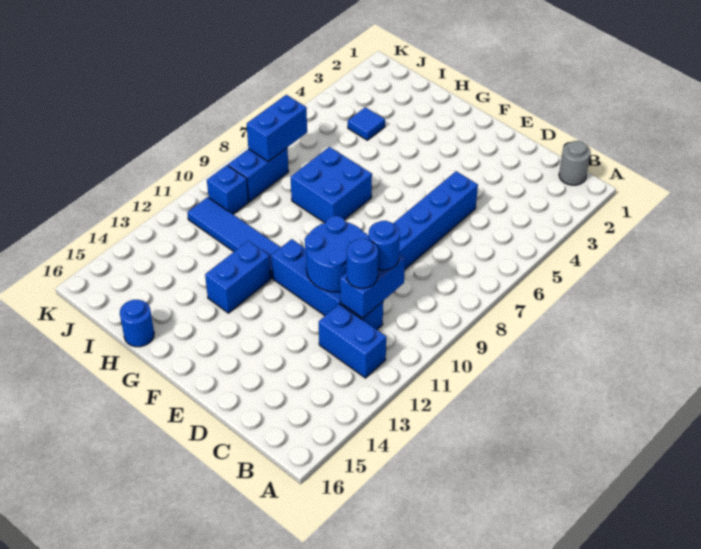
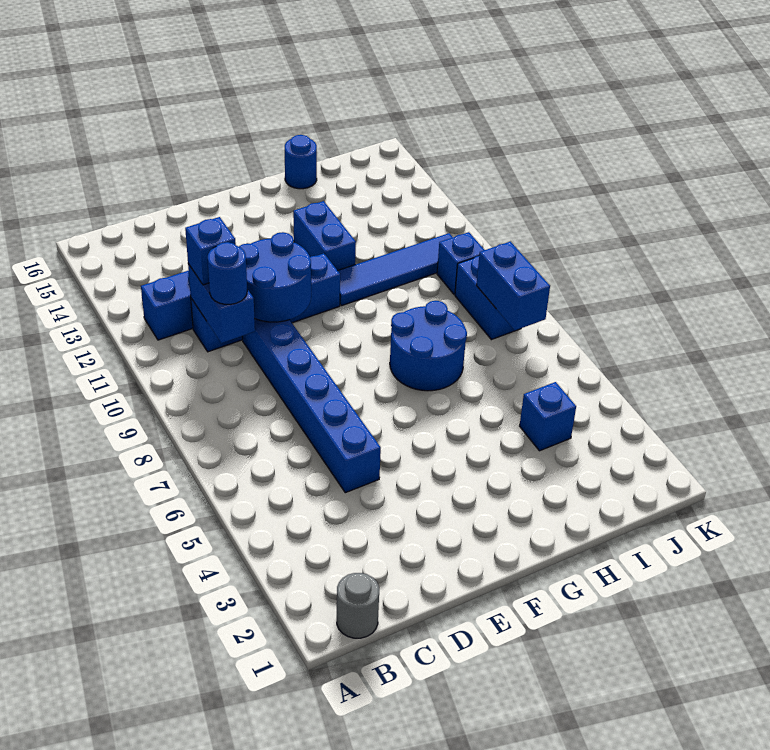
blue 1x1 round brick [347,239,378,288] -> blue 1x1 brick [185,217,236,285]
blue 2x2 brick [291,147,372,223] -> blue 2x2 round brick [390,301,467,391]
blue 1x1 tile [348,107,385,140] -> blue 1x1 brick [520,382,576,451]

